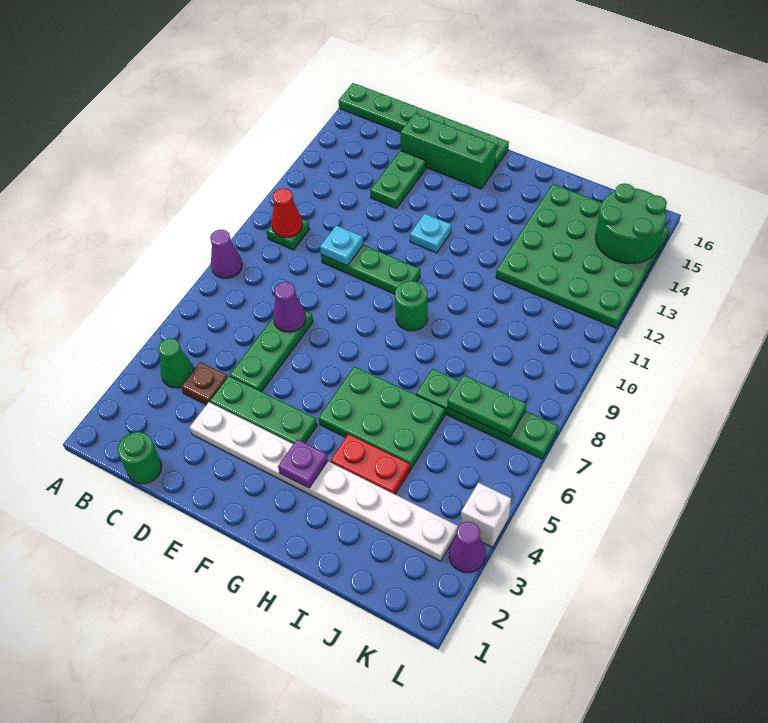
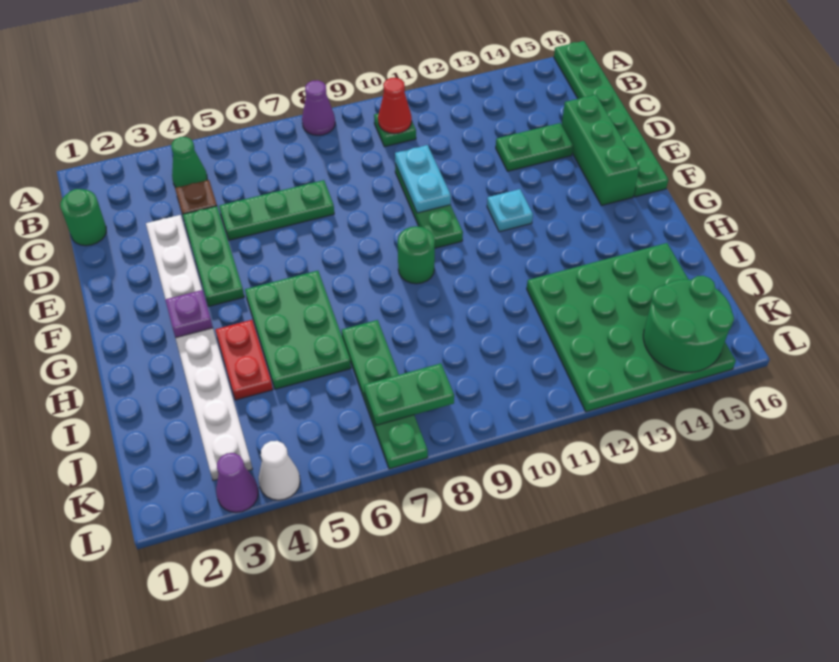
purple 1x1 cone [273,282,306,332] -> none
cyan 1x1 plate [320,225,363,266] -> cyan 1x2 plate [395,145,451,213]
green 1x2 plate [447,375,526,437] -> green 1x2 plate turned to [364,363,454,425]
white 1x1 brick [461,483,511,547] -> white 1x1 cone [259,441,300,500]

